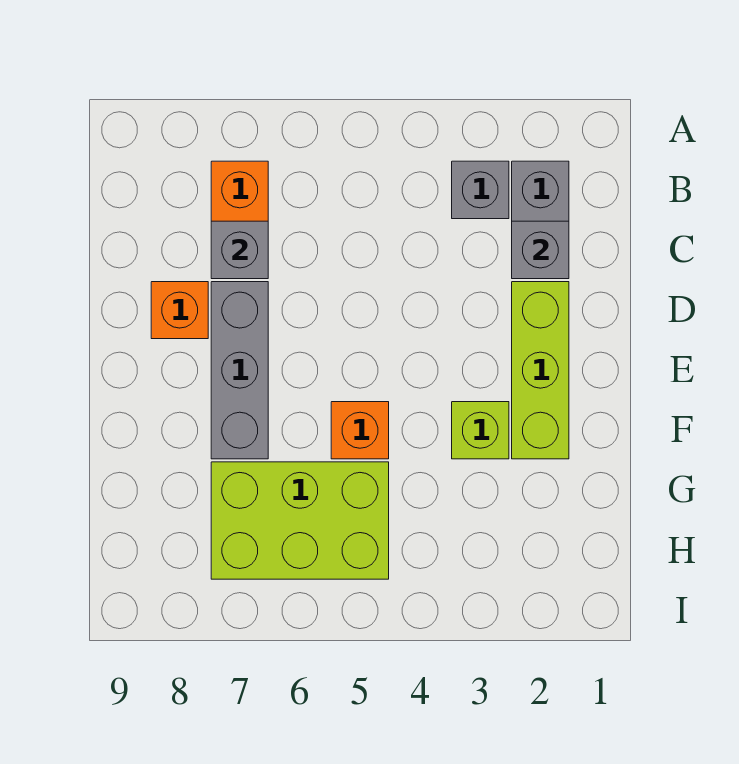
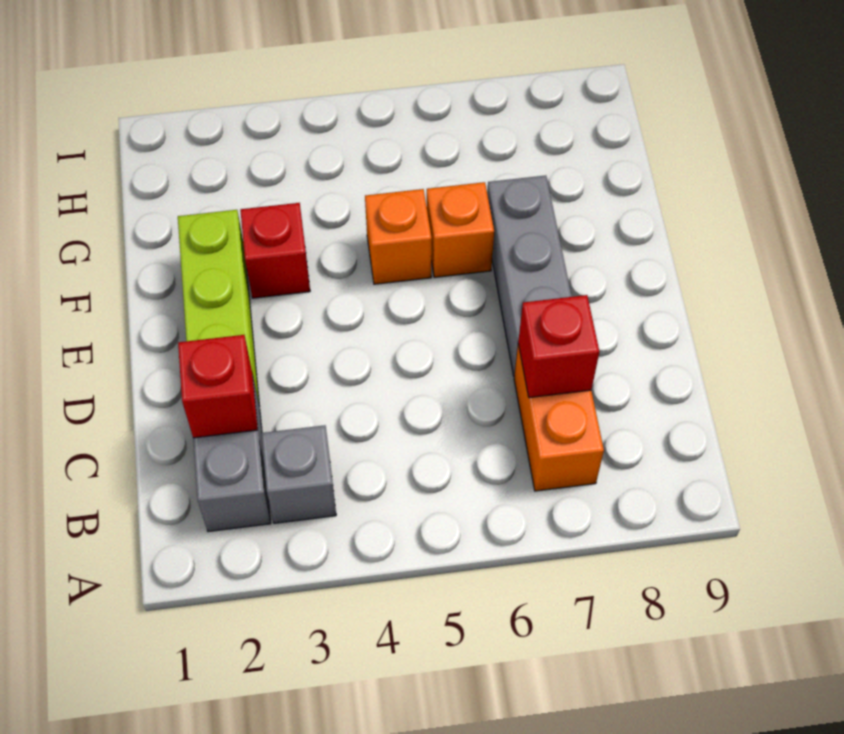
grey 1x1 brick [512,221,569,279] -> red 1x1 brick [178,335,258,438]
grey 1x1 brick [211,221,268,279] -> red 1x1 brick [518,295,599,398]
orange 1x1 brick [151,282,208,339] -> orange 1x1 brick moved to [427,182,494,277]
lime 1x1 brick [452,402,509,459] -> red 1x1 brick [240,203,310,298]
lime 2x3 brick [211,462,389,579] -> none

